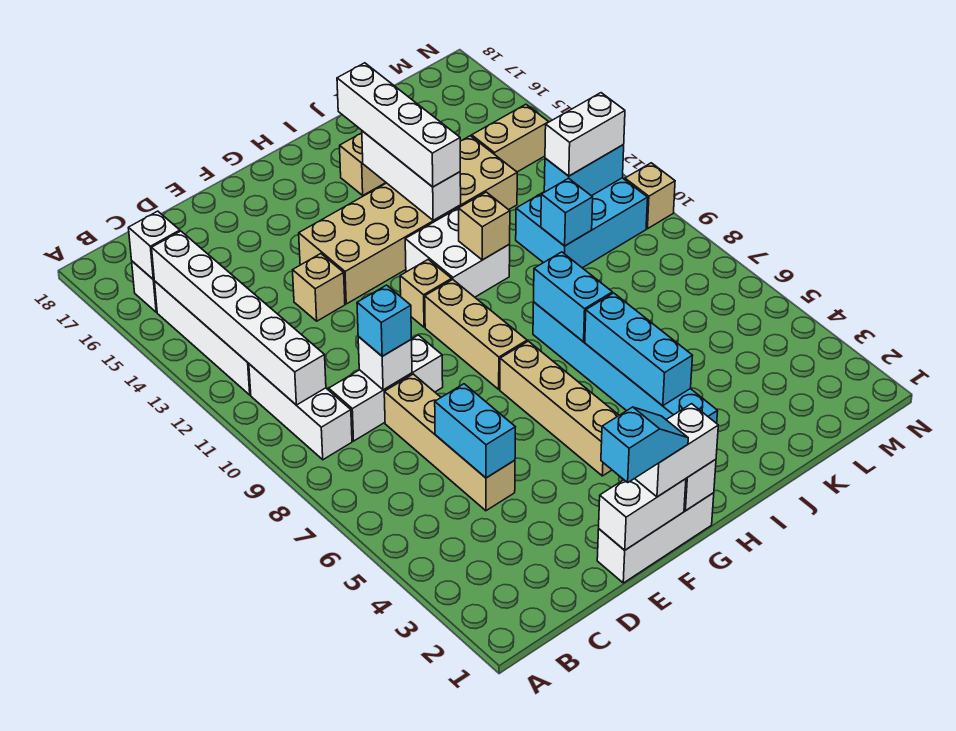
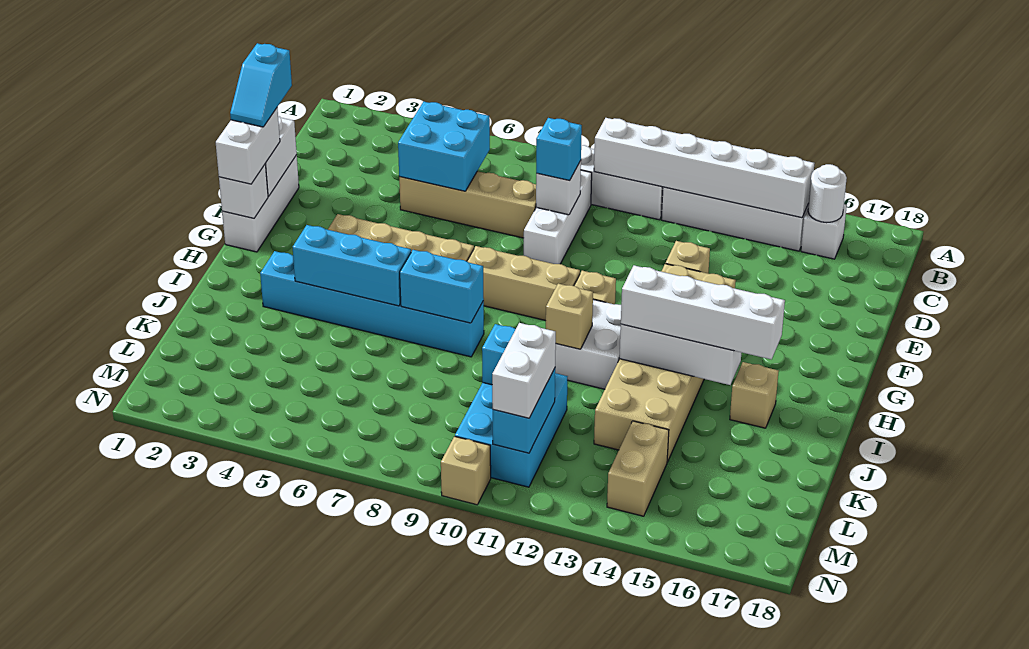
white 1x1 brick [129,211,180,279] -> white 1x1 round brick [808,164,847,223]
cyan 1x2 brick [435,384,515,478] -> cyan 2x2 brick [398,102,490,191]

